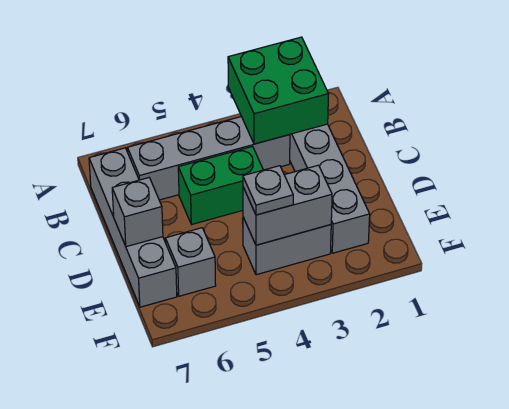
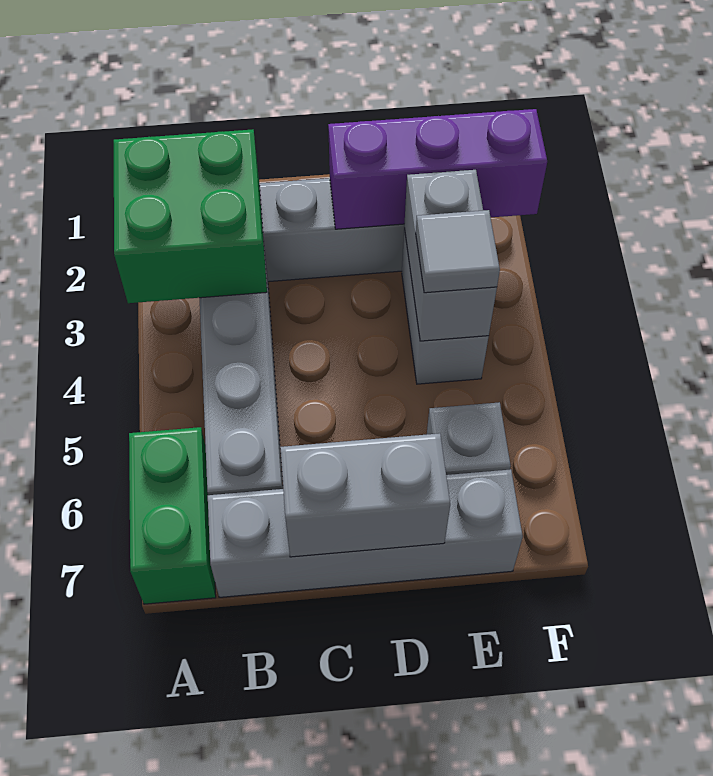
green 1x2 brick [178,146,263,225] -> green 1x2 brick moved to [129,427,216,604]
none -> purple 1x3 brick [328,109,547,229]
grey 1x1 brick [112,178,163,247] -> grey 1x2 brick [280,433,450,557]
grey 1x1 plate [243,166,293,215] -> grey 1x1 tile [416,210,500,293]

